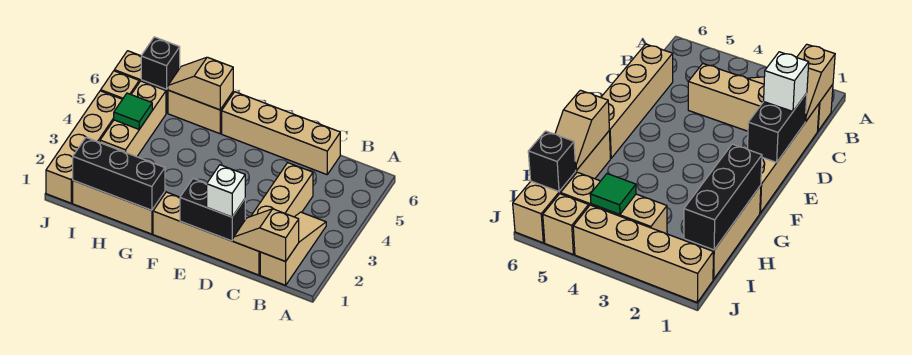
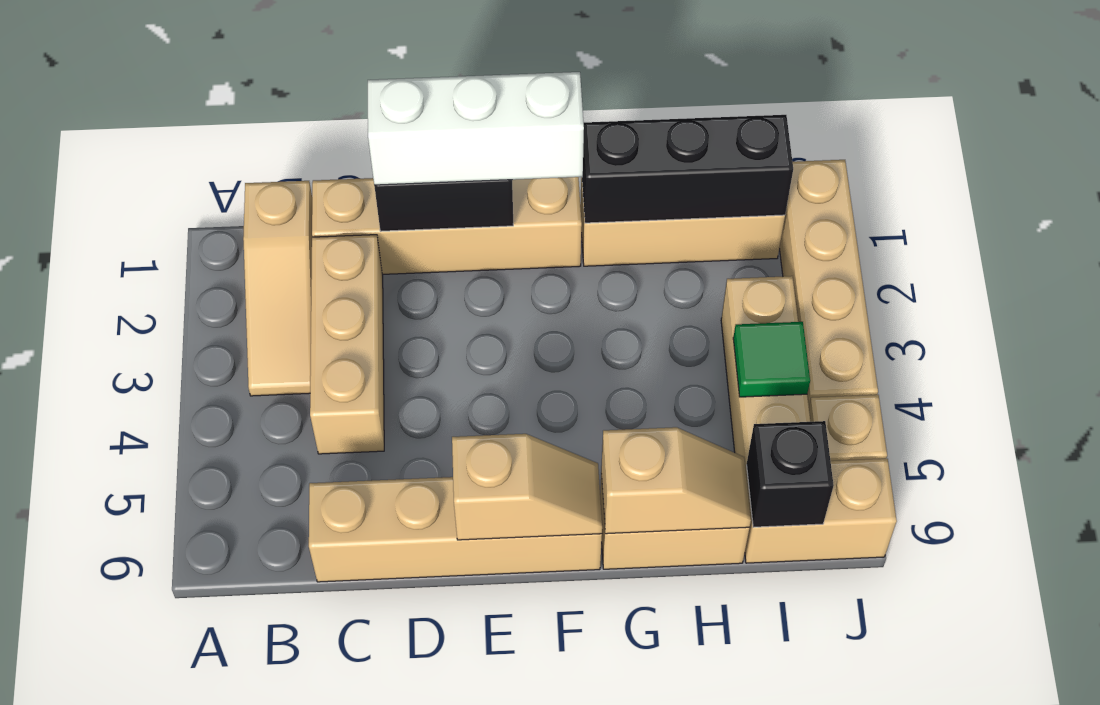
tan 1x2 slope [233,209,299,261] -> tan 1x2 slope moved to [452,434,602,540]
white 1x1 brick [207,165,245,217] -> white 1x3 brick [368,72,584,185]

